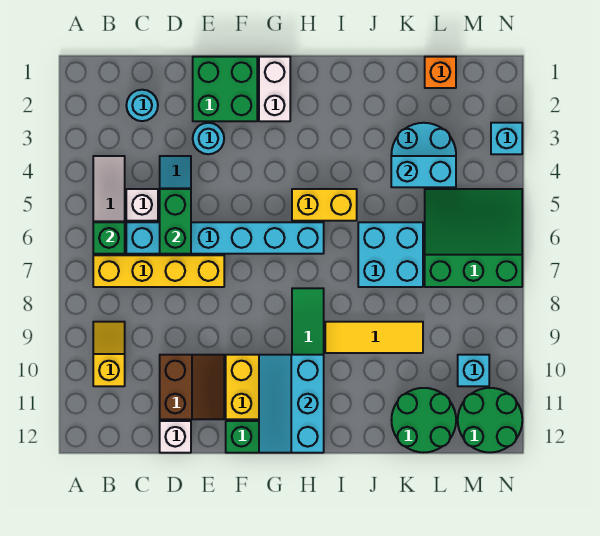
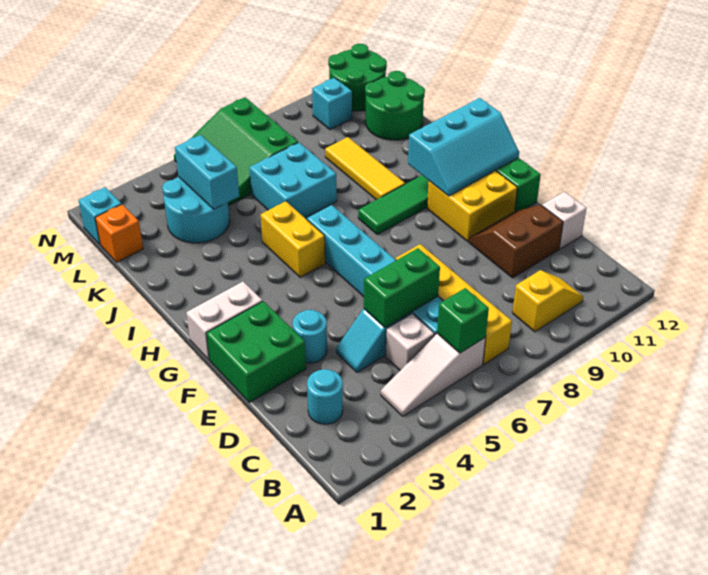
yellow 1x2 slope [93,322,125,386] -> yellow 1x2 slope turned to [512,270,583,332]
cyan 1x1 brick [491,123,522,154] -> cyan 1x1 brick moved to [78,187,122,244]

